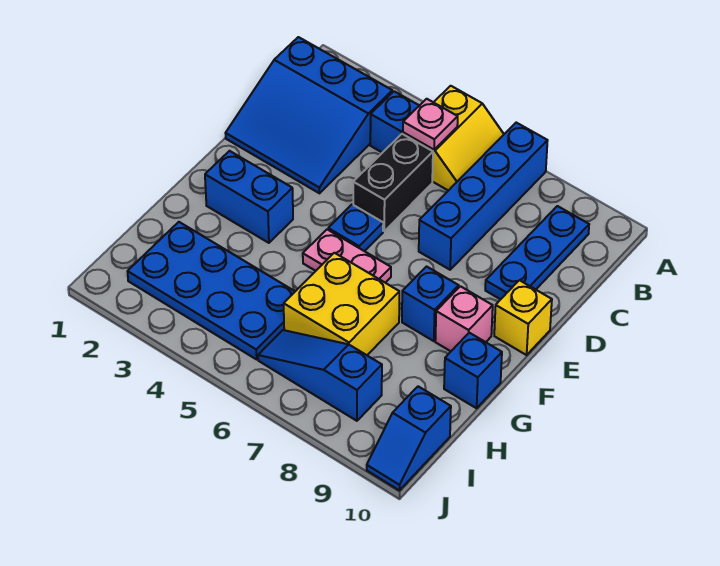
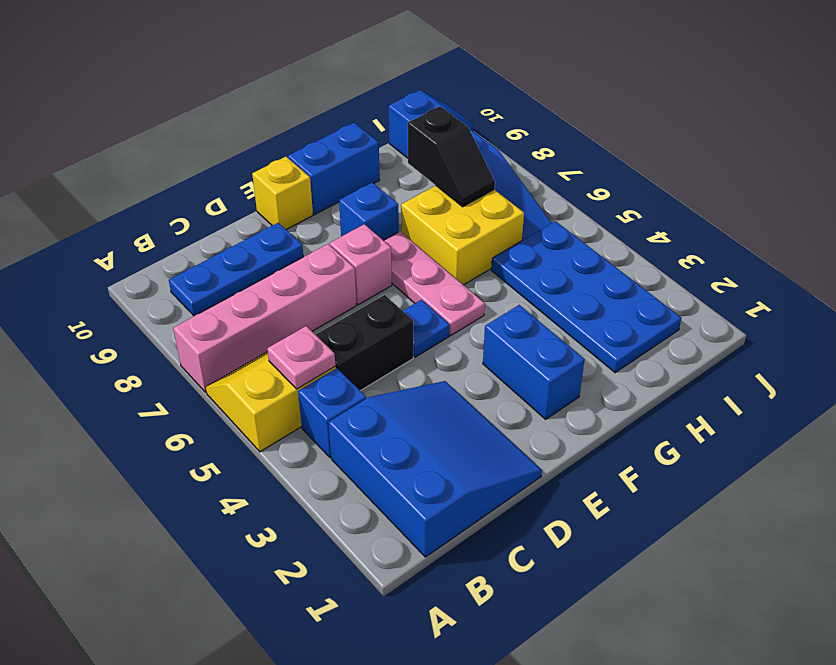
blue 1x4 brick [419,123,548,270] -> pink 1x4 brick [173,244,356,392]
pink 1x2 plate [303,229,391,283] -> pink 1x3 plate [383,231,485,335]
pink 1x1 brick [435,286,493,351] -> pink 1x1 brick moved to [330,224,392,305]
blue 1x1 brick [444,333,502,408] -> blue 1x2 brick [288,123,380,214]
none -> black 1x2 slope [408,106,495,207]

